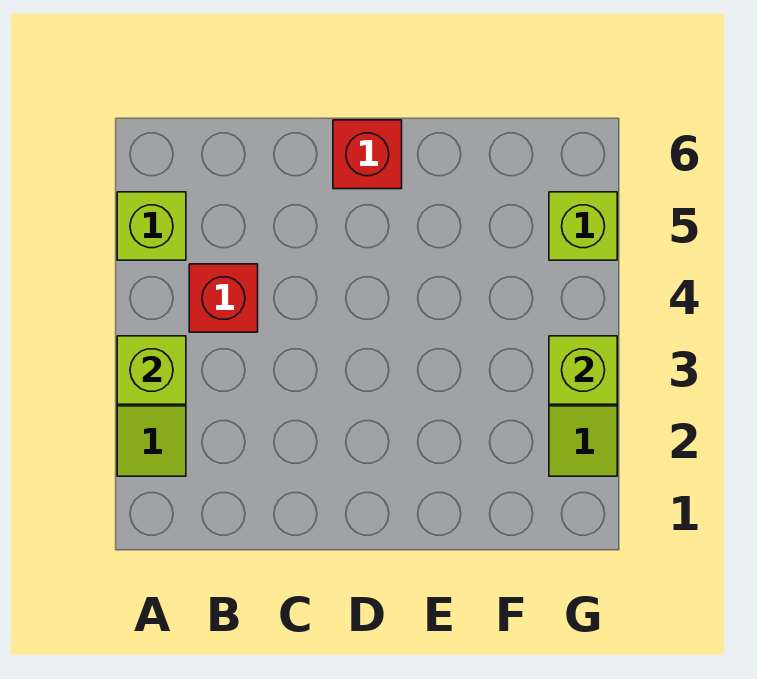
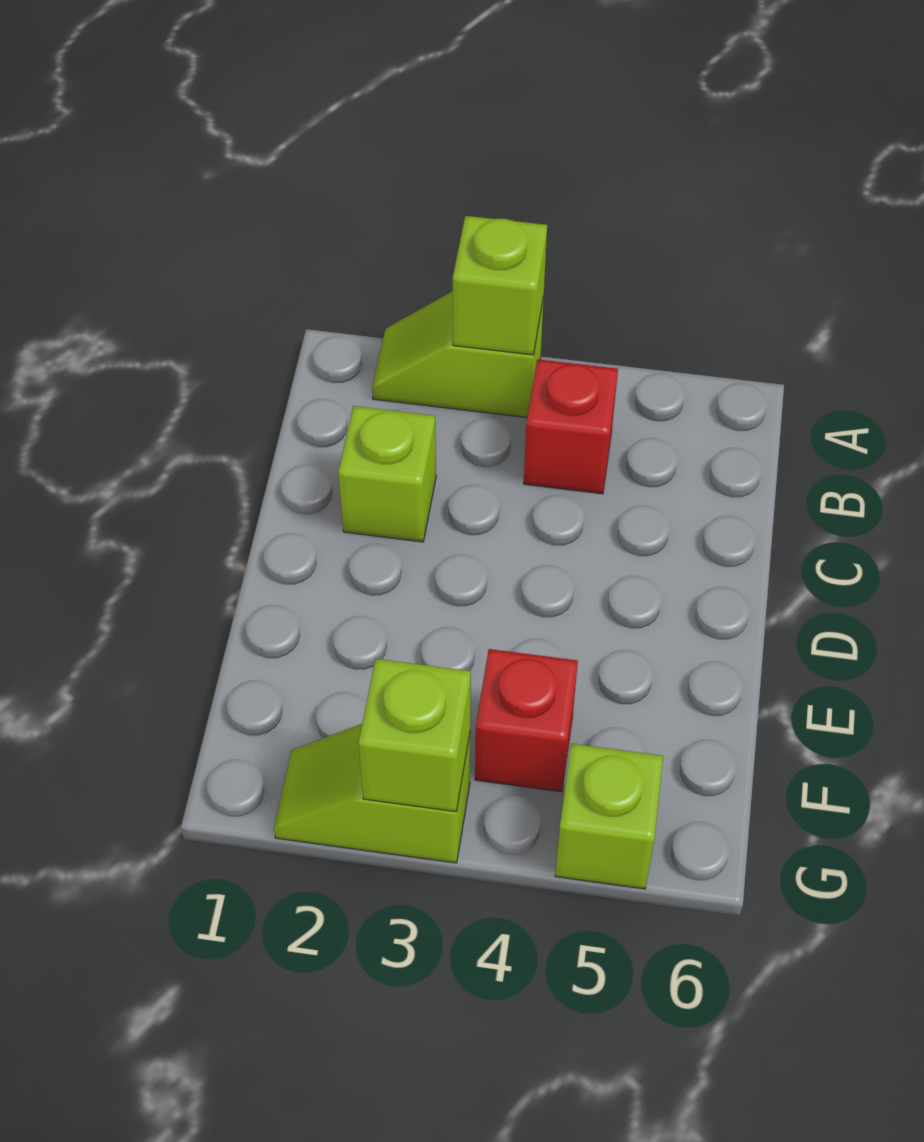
lime 1x1 brick [117,192,186,260] -> lime 1x1 brick moved to [338,406,436,542]
red 1x1 brick [333,120,402,189] -> red 1x1 brick moved to [475,649,578,792]

